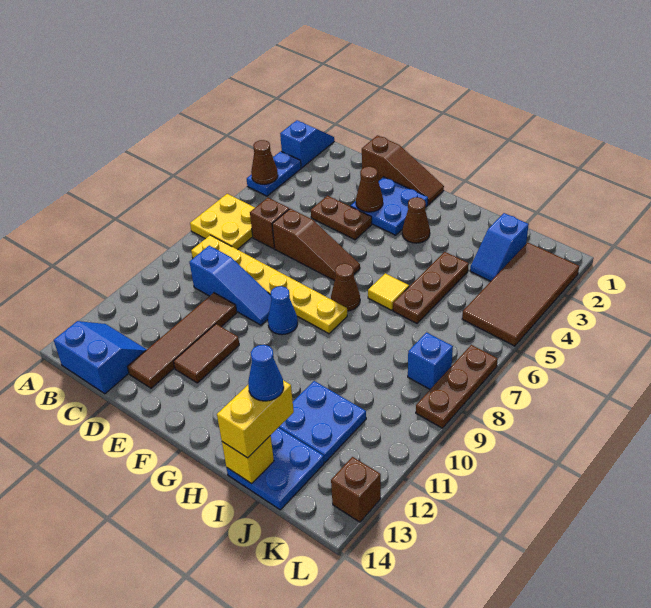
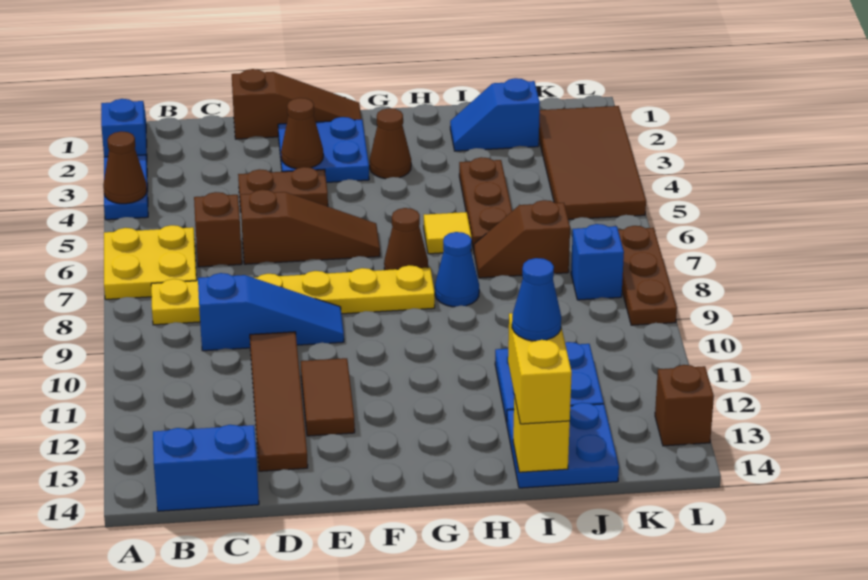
blue 1x1 cone [268,286,298,335] -> blue 1x1 cone moved to [435,232,479,307]
none -> brown 1x2 slope [474,200,570,278]
blue 1x2 slope [470,213,529,281] -> blue 1x2 slope turned to [450,78,540,151]

